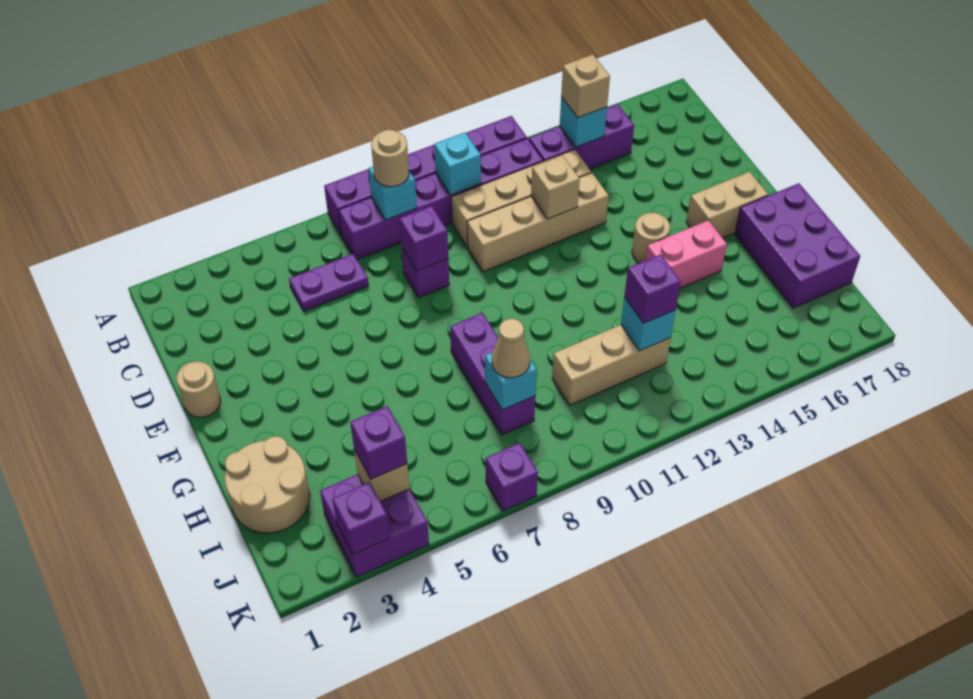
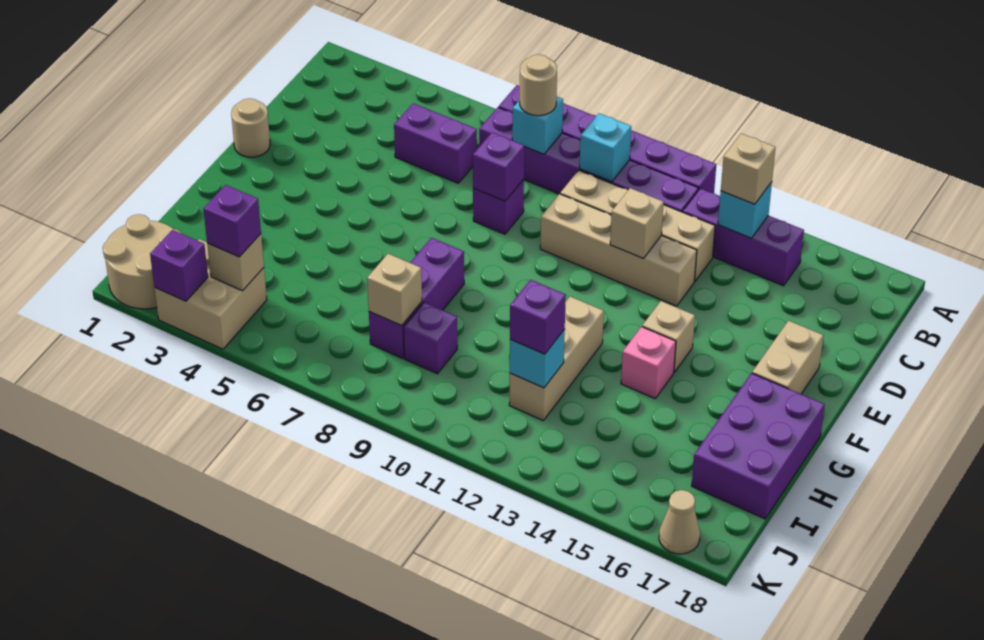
purple 1x2 plate [289,254,369,311] -> purple 1x2 brick [394,103,477,183]
tan 1x1 round brick [632,213,670,263] -> tan 1x1 brick [642,301,695,372]
tan 1x2 brick [686,172,768,238] -> tan 1x2 brick turned to [752,321,823,394]
pink 1x2 brick [646,220,727,288] -> pink 1x1 brick [621,327,676,398]
tan 2x2 round brick [225,436,310,533] -> tan 2x2 round brick moved to [103,214,182,309]
cyan 1x1 brick [485,352,537,410] -> tan 1x1 brick [367,254,422,326]
tan 1x1 cone [492,319,530,378] -> tan 1x1 cone moved to [659,490,700,554]
tan 1x3 brick [552,325,671,405] -> tan 1x3 brick turned to [509,296,604,420]
purple 2x2 brick [320,474,429,577] -> tan 2x2 brick [155,239,267,349]
purple 1x1 brick [486,443,538,511] -> purple 1x1 brick moved to [403,303,457,374]

